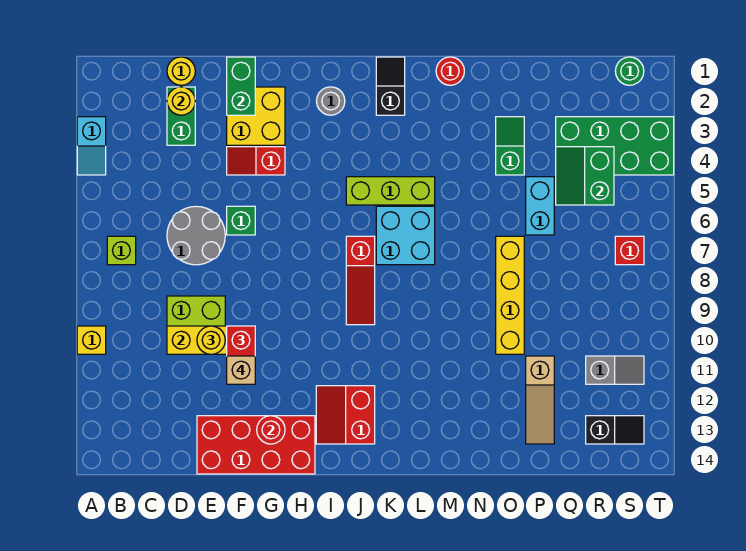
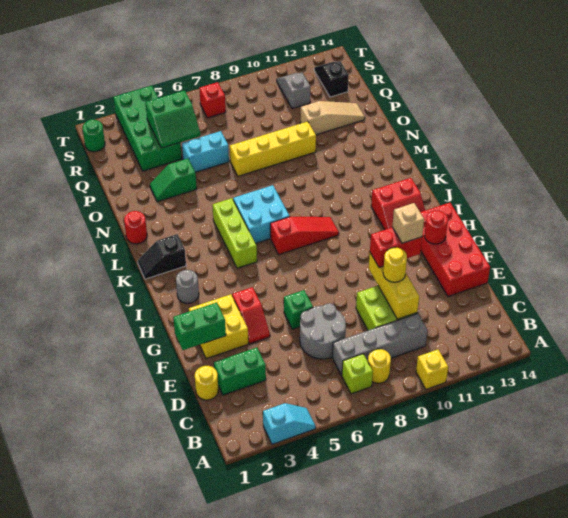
none -> grey 1x4 brick [332,313,427,375]
yellow 1x1 round brick [167,87,195,115] -> yellow 1x1 round brick moved to [368,349,391,383]

